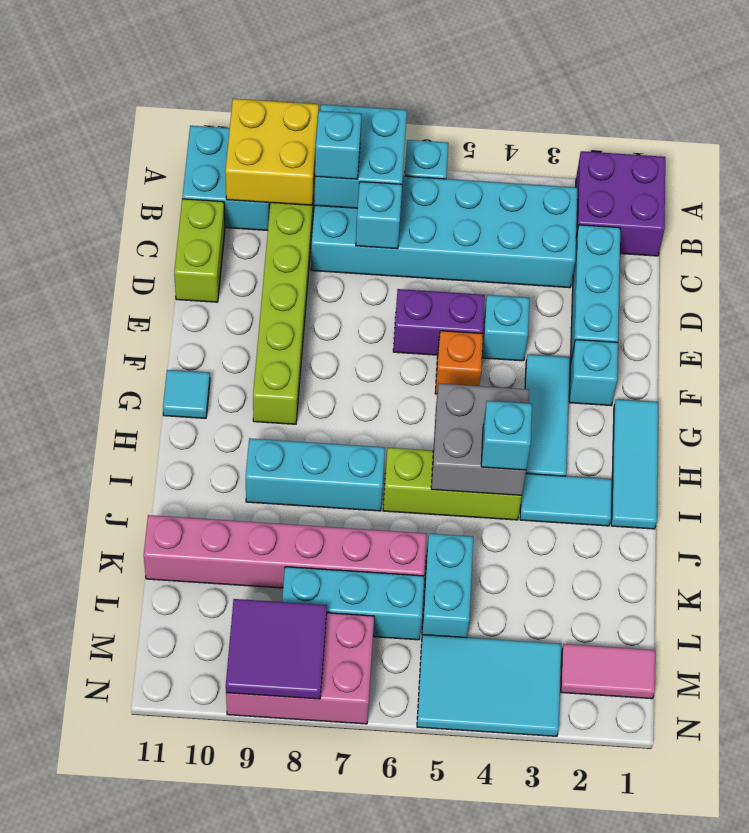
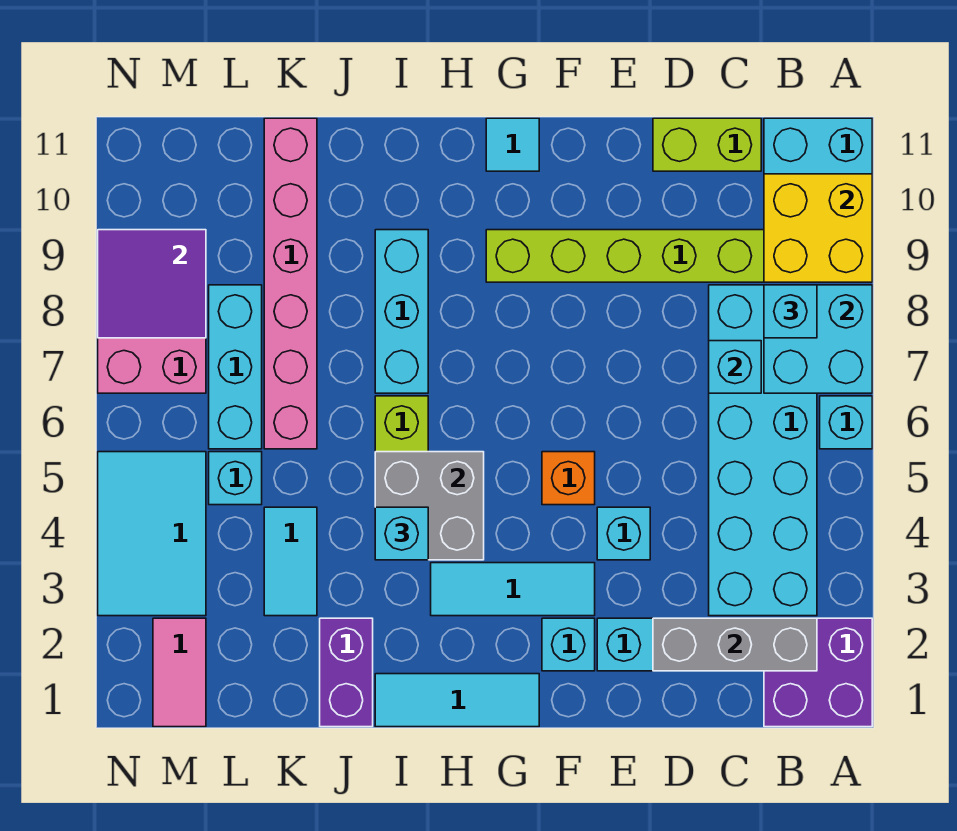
none -> grey 1x3 brick [653,618,817,671]
purple 1x2 brick [393,289,485,355] -> purple 1x2 brick moved to [320,618,373,727]
cyan 1x2 tile [520,474,612,526] -> cyan 1x2 tile moved to [264,507,317,616]
cyan 1x2 brick [422,534,473,638] -> cyan 1x1 brick [209,452,262,505]

